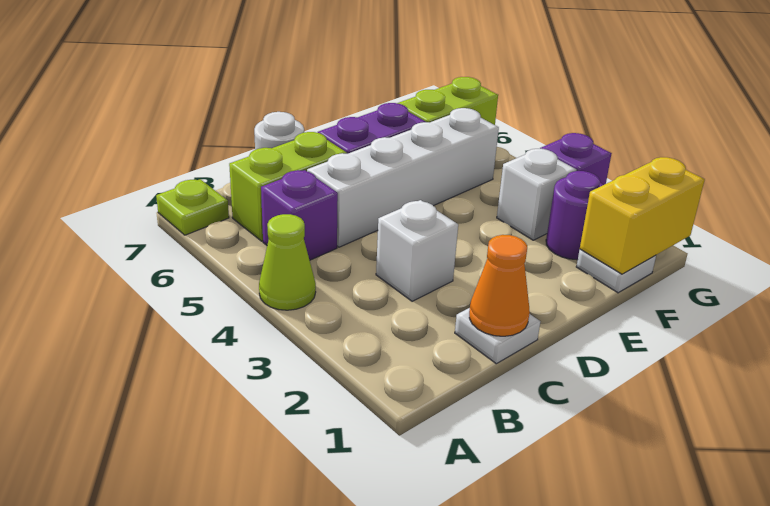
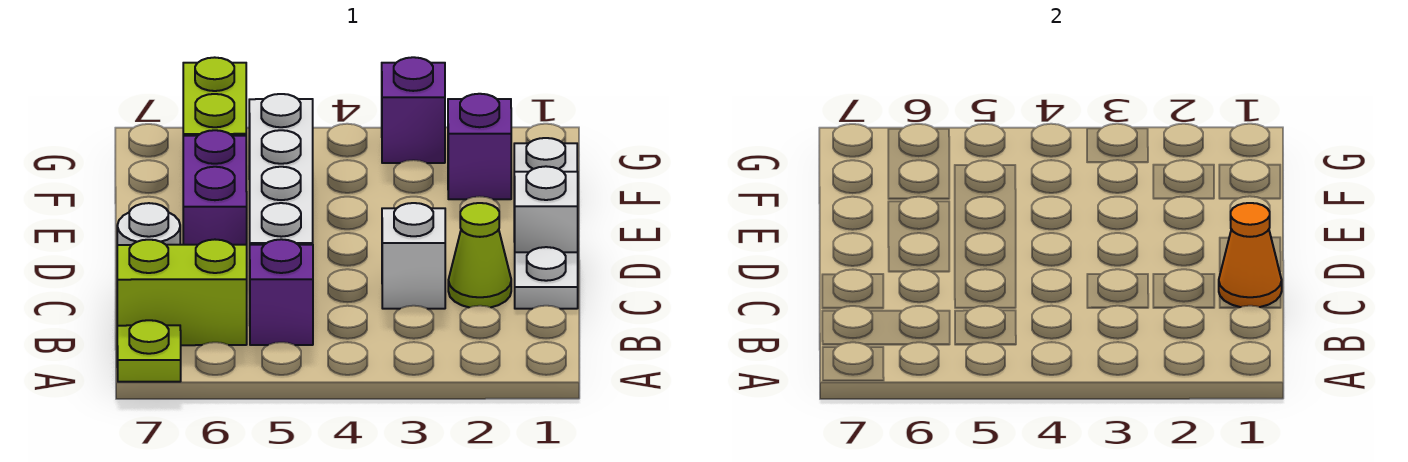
lime 1x1 cone [259,214,316,310] -> lime 1x1 cone moved to [448,203,511,307]
lime 1x2 brick [229,132,347,241] -> lime 1x2 brick turned to [117,240,247,345]
yellow 1x2 brick [580,157,705,274] -> none
purple 1x1 round brick [546,171,603,260] -> purple 1x1 brick [448,94,511,199]
white 1x1 brick [497,149,576,240] -> white 1x1 brick moved to [514,166,578,252]

